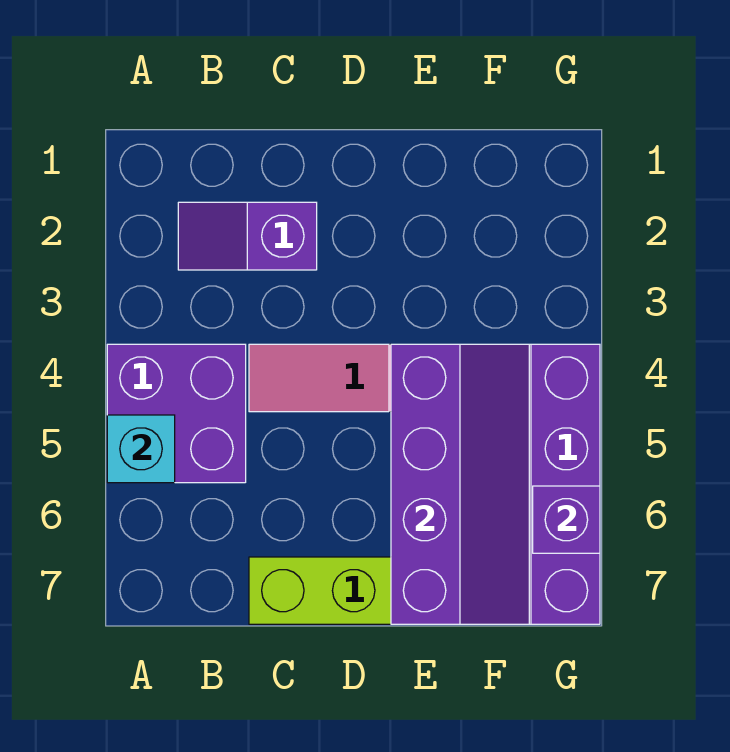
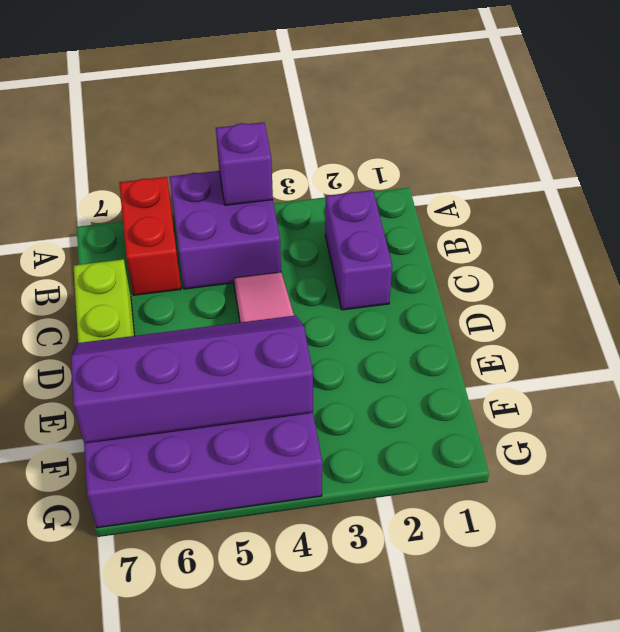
cyan 1x1 brick [107,415,175,483] -> none
none -> red 1x2 brick [119,177,181,295]
purple 1x2 slope [178,202,317,270] -> purple 1x2 brick [325,190,392,310]
purple 2x4 slope [391,344,529,624] -> purple 2x4 slope turned to [71,316,313,443]
purple 1x1 brick [533,486,600,553] -> purple 1x1 brick moved to [216,122,273,205]

